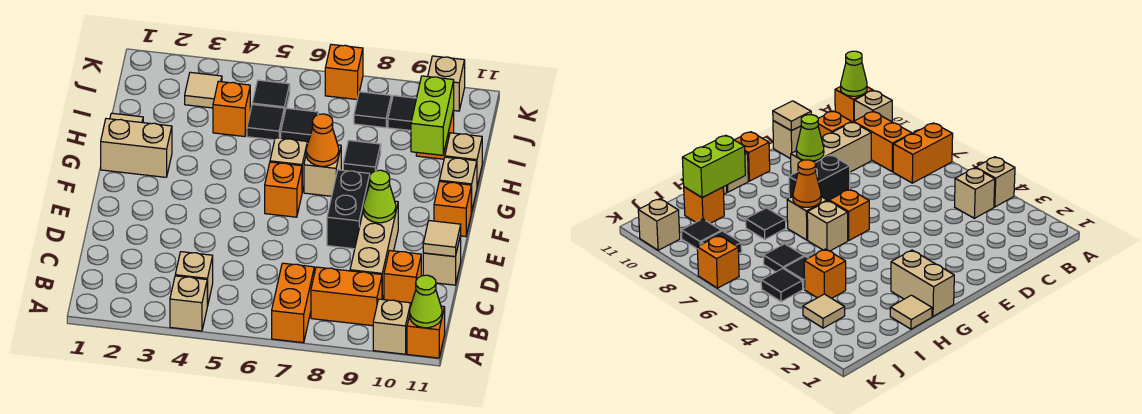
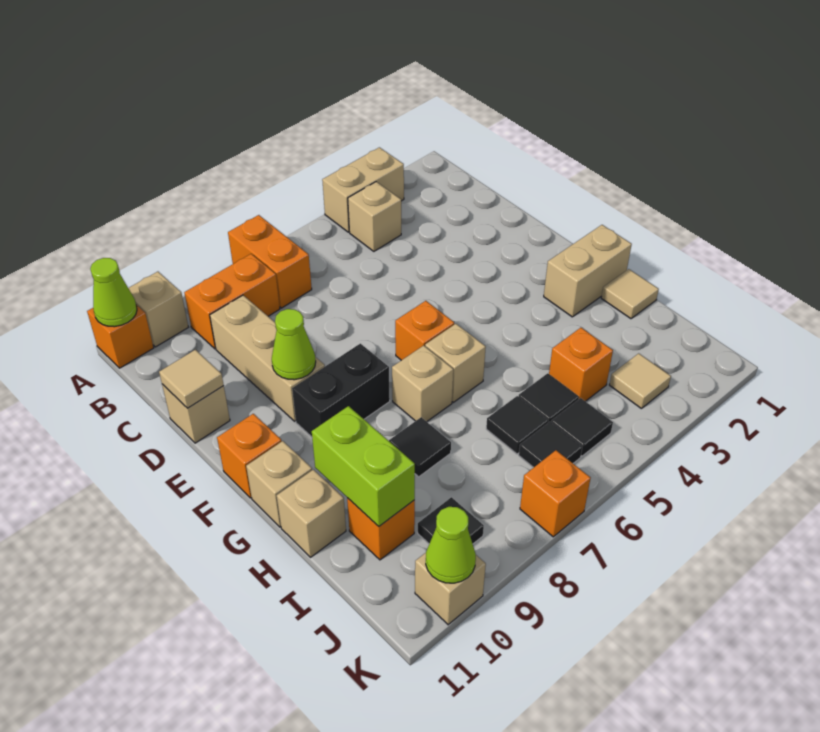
tan 1x1 brick [170,276,207,331] -> tan 1x2 brick [322,147,404,232]
orange 1x1 brick [384,251,421,304] -> none
black 1x2 brick [327,170,370,249] -> black 1x2 brick turned to [292,344,390,437]
orange 1x1 cone [306,114,339,166] -> none
black 1x1 tile [354,92,391,128] -> black 1x1 tile moved to [519,422,582,468]
none -> lime 1x1 cone [426,507,476,583]

